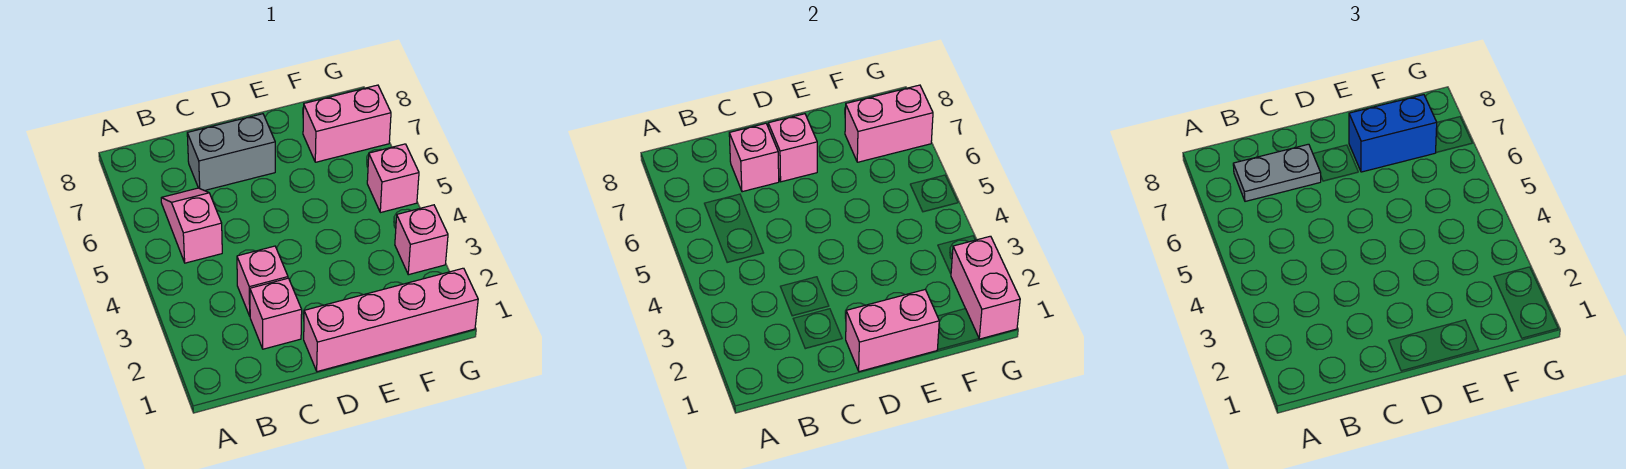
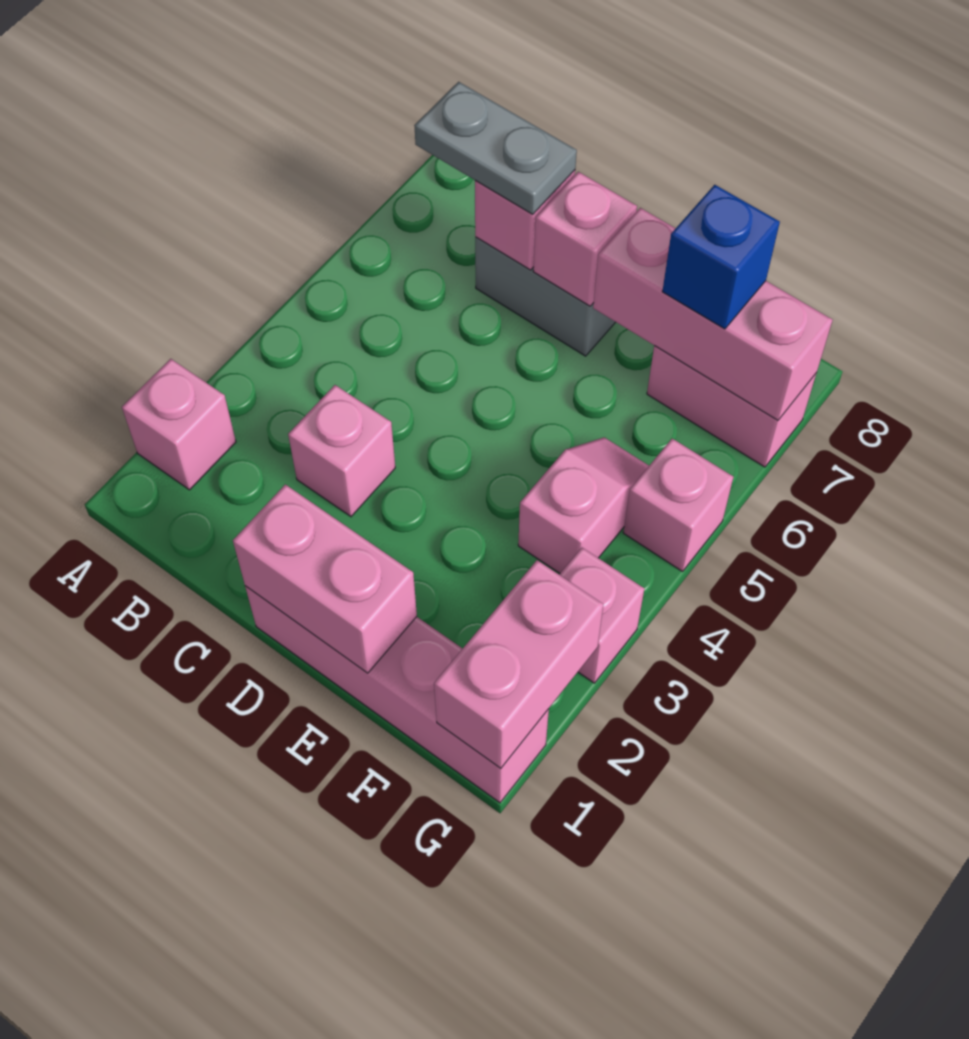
pink 1x2 slope [161,188,222,263] -> pink 1x2 slope moved to [518,437,649,573]
pink 1x1 brick [250,278,302,349] -> pink 1x1 brick moved to [122,359,236,490]
blue 1x2 brick [1349,95,1437,172] -> blue 1x1 brick [662,185,780,329]
pink 1x2 brick [845,85,933,162] -> pink 1x3 brick [593,208,833,420]

